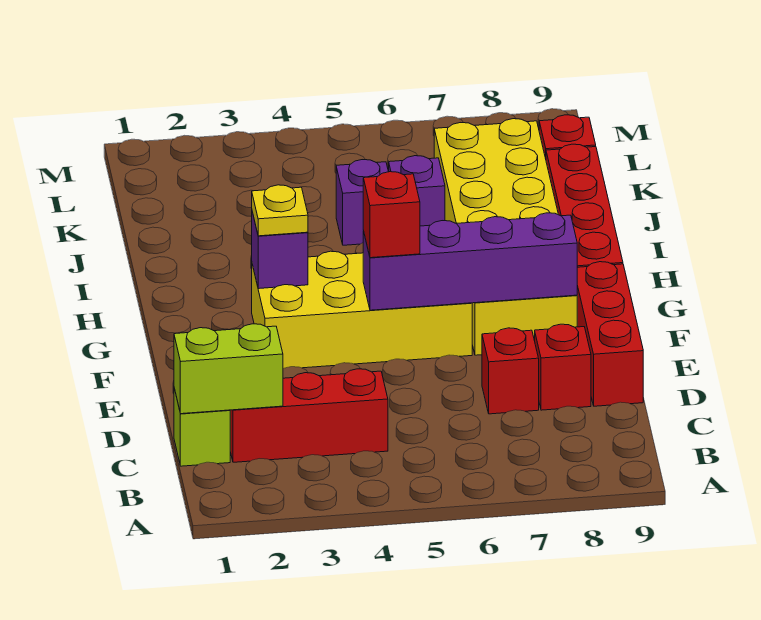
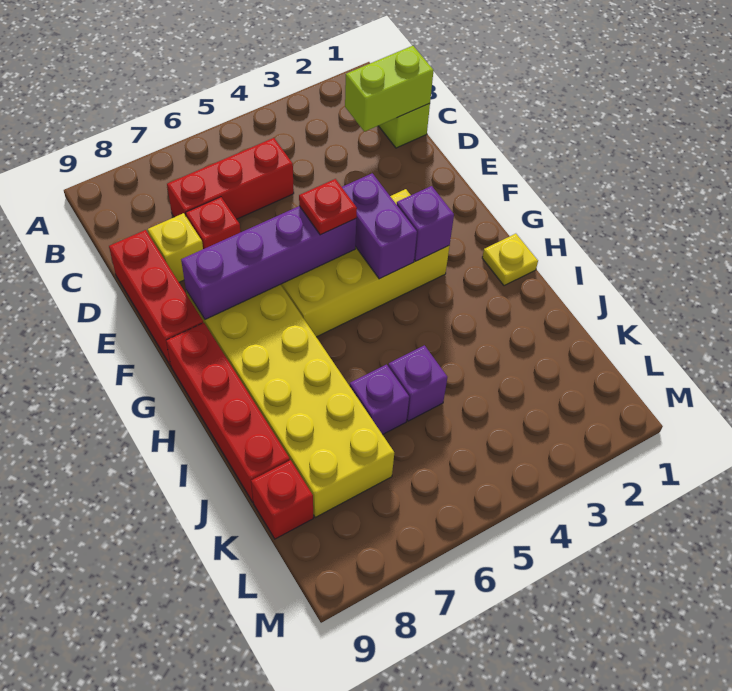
red 1x3 brick [230,369,388,462] -> red 1x3 brick moved to [167,138,294,219]
red 1x1 brick [535,324,591,410] -> yellow 1x1 brick [148,213,203,282]
none -> purple 1x2 brick [342,173,417,279]
red 1x1 brick [363,172,420,258] -> red 1x1 plate [299,179,357,235]
yellow 1x1 plate [252,185,308,236] -> yellow 1x1 plate moved to [482,234,538,286]

